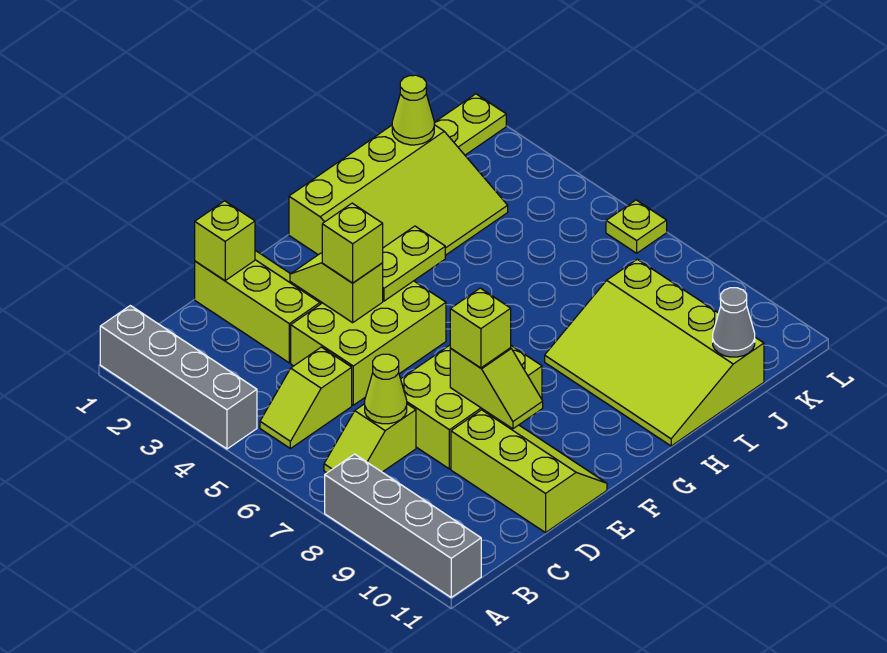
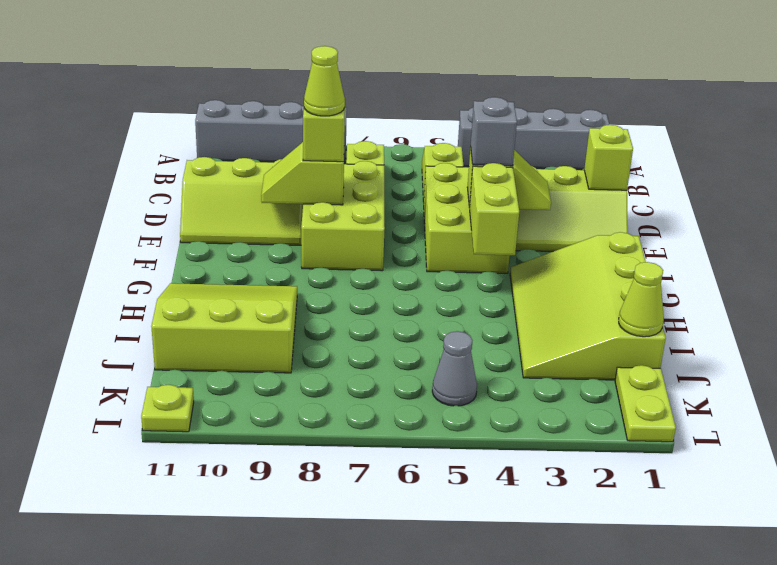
lime 1x1 cone [365,354,407,424] -> lime 1x1 cone moved to [304,46,345,116]
lime 1x1 brick [322,203,383,283] -> grey 1x1 brick [471,97,517,166]
lime 1x2 plate [383,226,445,301] -> lime 1x2 brick [469,163,519,255]
lime 3x4 slope [545,259,764,446] -> lime 3x3 slope [151,283,297,373]
grey 1x1 cone [713,288,755,357] -> grey 1x1 cone moved to [432,331,477,406]
lime 1x1 plate [606,200,667,253] -> lime 1x1 plate moved to [141,385,194,432]

